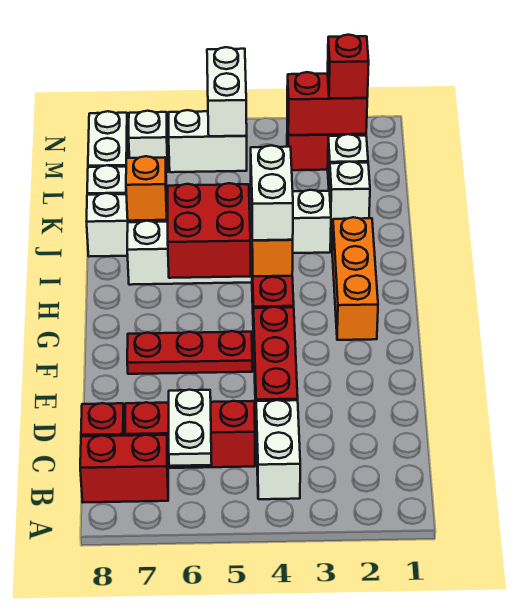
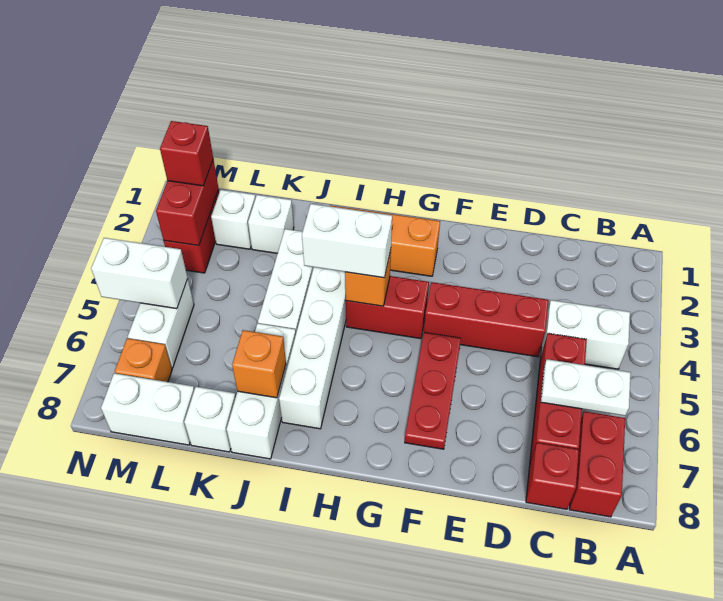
red 2x2 brick [168,183,251,278] -> none
white 1x1 brick [129,111,168,172] -> orange 1x1 brick [115,338,172,382]

